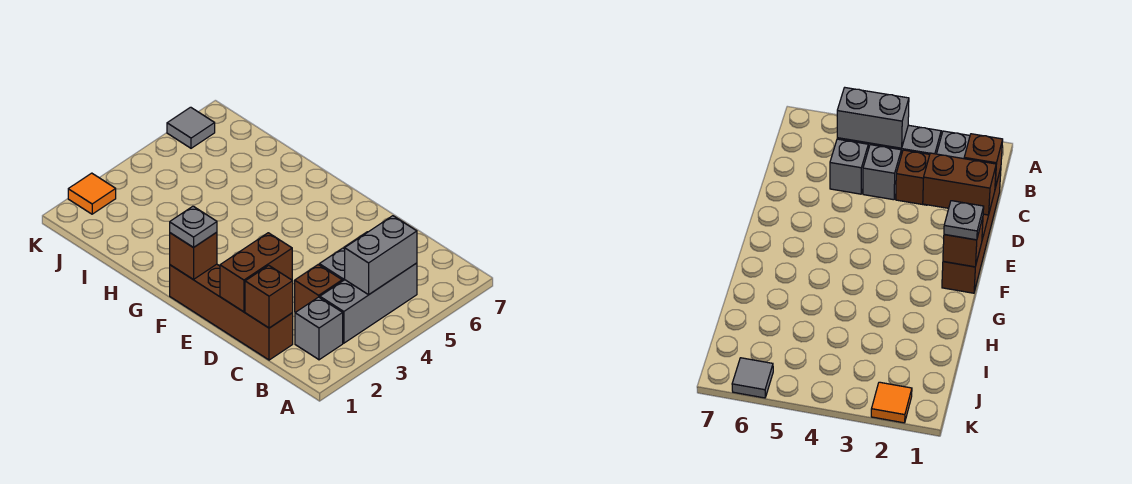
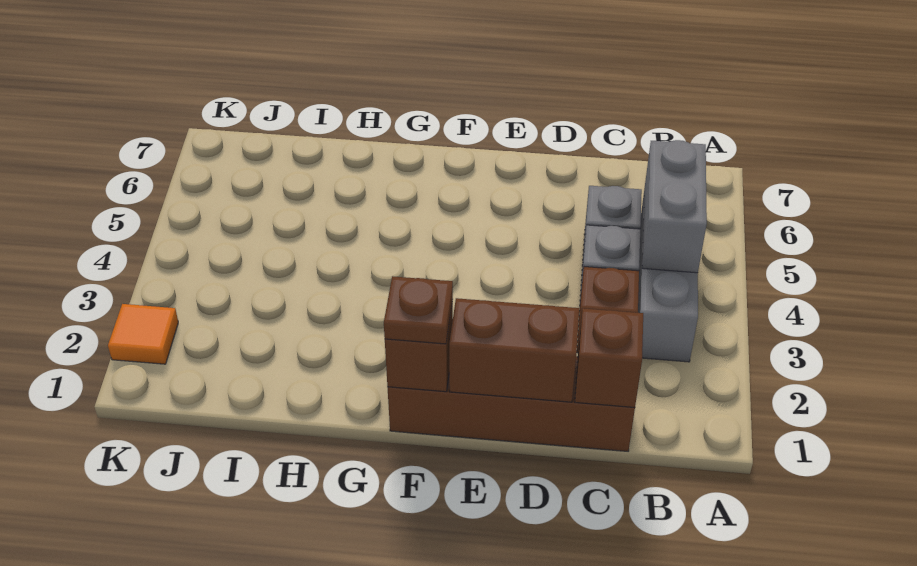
grey 1x1 brick [295,297,343,360] -> none
brown 1x2 brick [220,233,292,312] -> brown 1x2 brick turned to [449,298,579,402]
grey 1x1 plate [170,206,217,248] -> brown 1x1 plate [384,276,453,344]
grey 1x1 tile [167,107,215,148] -> none

